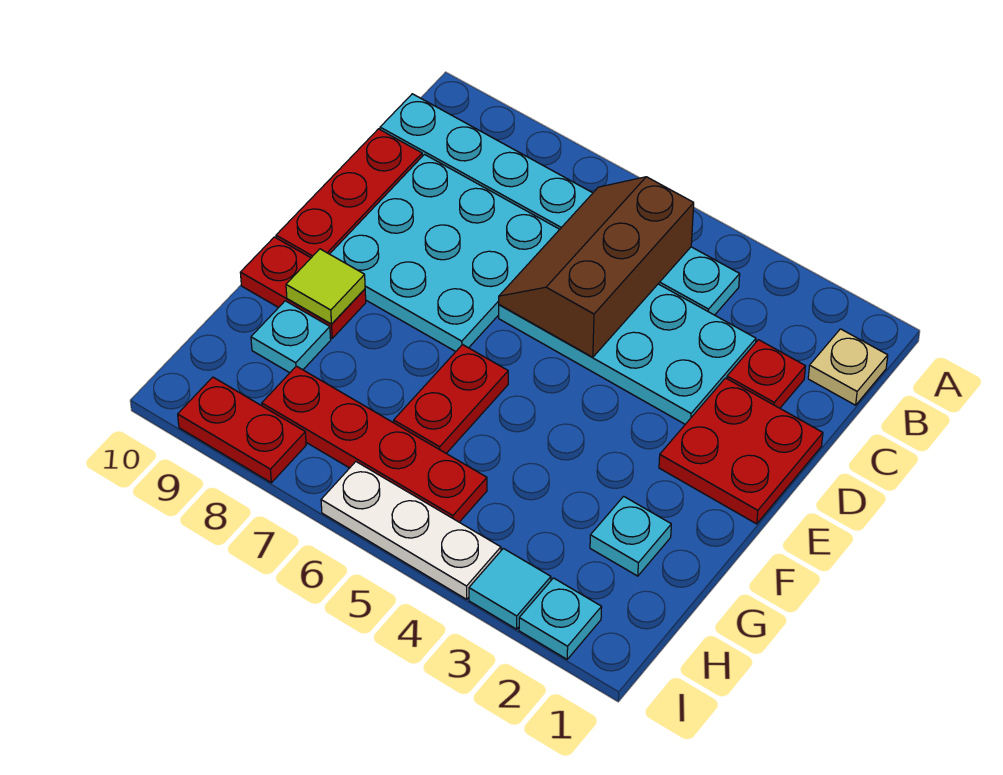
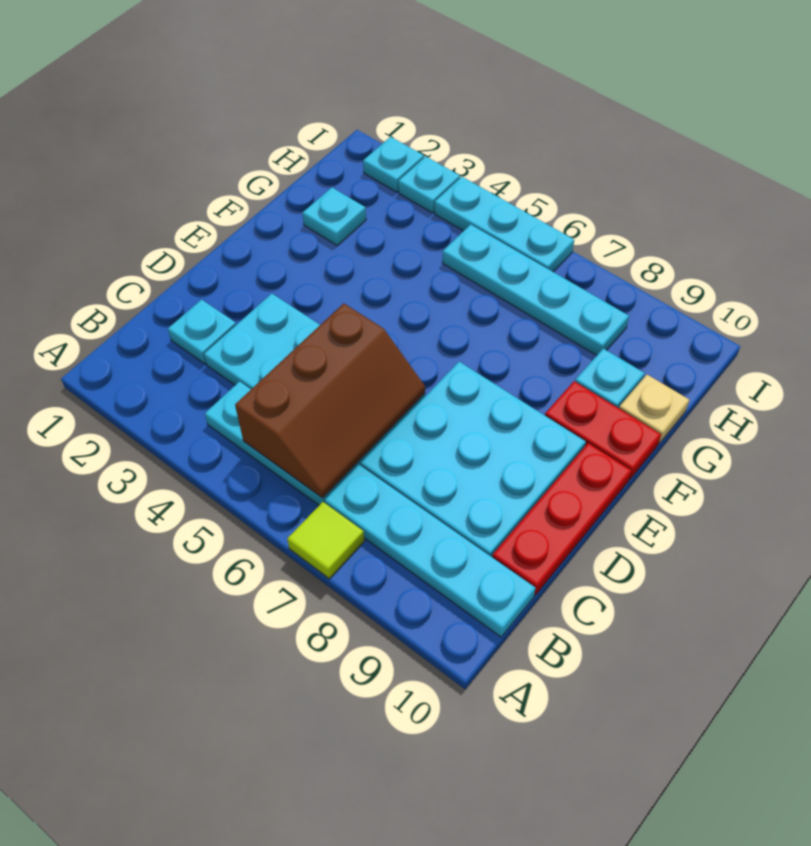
tan 1x1 plate [808,329,888,405] -> tan 1x1 plate moved to [619,375,689,443]
red 1x1 plate [727,340,806,408] -> cyan 1x1 plate [168,300,236,364]
red 2x2 plate [659,378,823,524] -> none
red 1x2 plate [394,345,508,453] -> none
lime 1x1 tile [286,249,365,324] -> lime 1x1 tile moved to [287,502,364,579]
red 1x4 plate [262,366,487,522] -> cyan 1x4 plate [442,224,629,355]
cyan 1x1 tile [469,548,551,629] -> cyan 1x1 plate [398,156,460,213]
white 1x3 plate [321,462,501,599] -> cyan 1x3 plate [434,177,574,272]
red 1x2 plate [178,377,306,483] -> none

